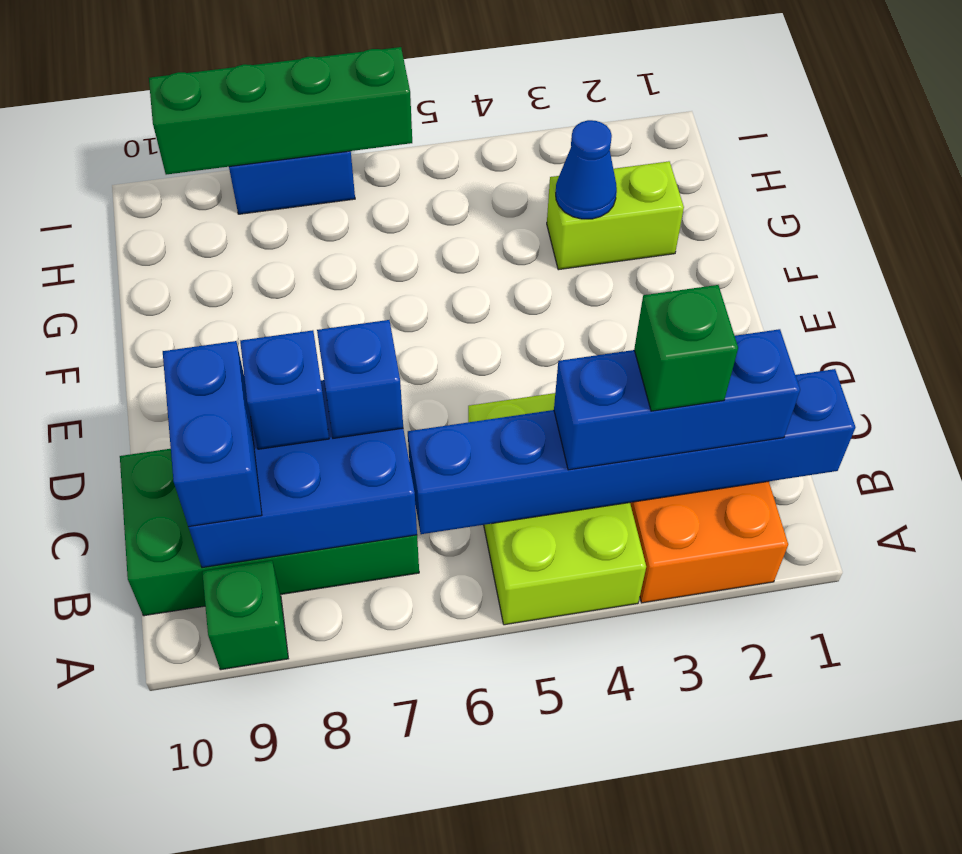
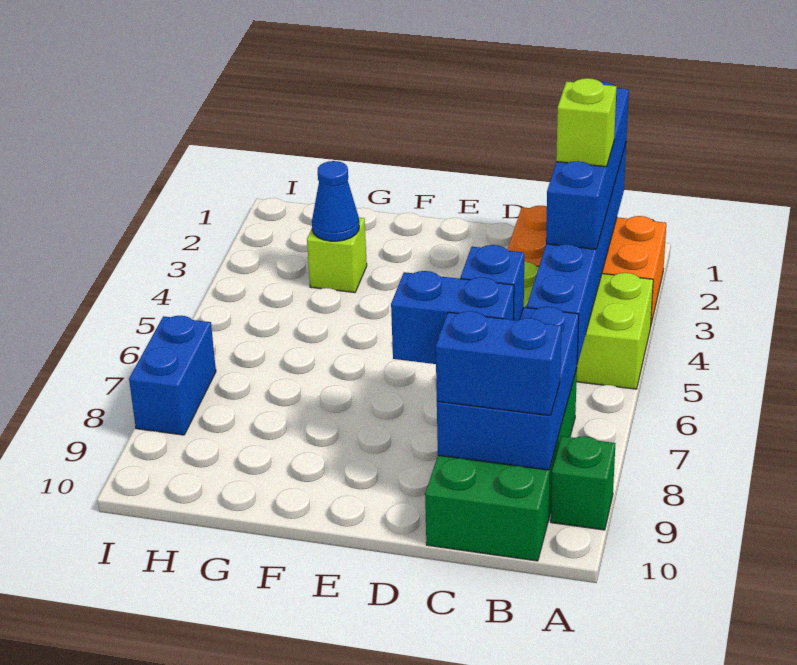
blue 1x3 brick [554,329,800,470] -> blue 1x4 brick [546,82,629,249]
green 1x1 brick [634,285,738,411] -> lime 1x1 brick [556,78,617,167]
blue 1x1 brick [240,330,329,449] -> blue 1x2 brick [391,271,514,364]
lime 1x2 brick [547,161,684,270] -> lime 1x1 brick [307,218,367,293]
green 1x4 brick [149,47,412,175] -> none

